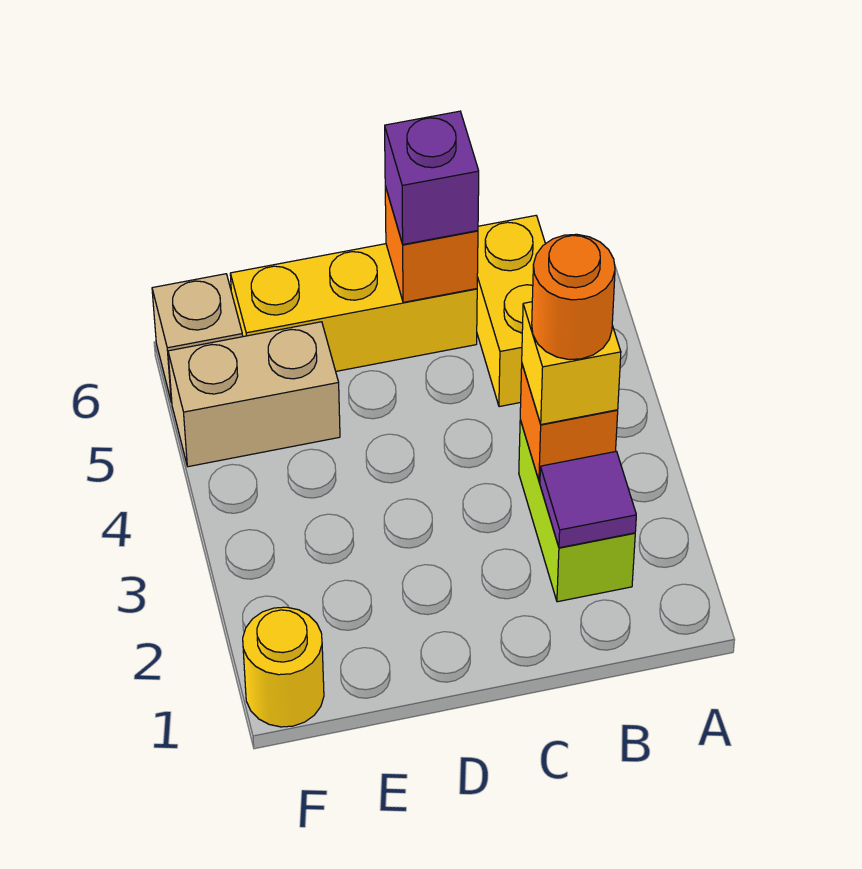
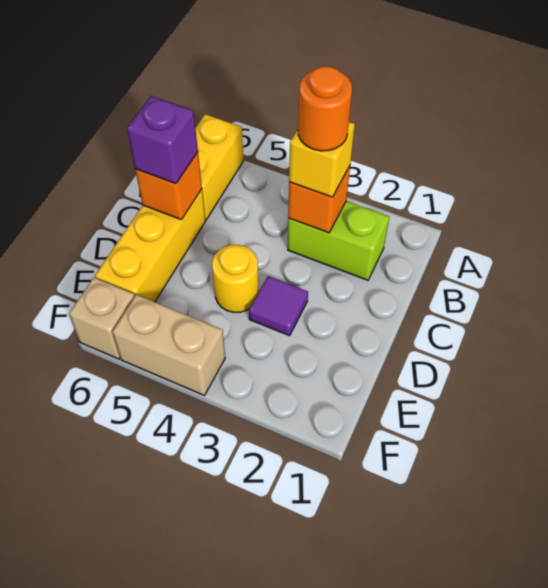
purple 1x1 tile [540,451,636,548] -> purple 1x1 tile moved to [249,276,308,336]
yellow 1x2 brick [477,216,545,407] -> yellow 1x2 brick turned to [195,114,243,220]
tan 1x2 brick [168,322,340,467] -> tan 1x2 brick turned to [112,295,225,395]
yellow 1x1 round brick [243,607,324,727] -> yellow 1x1 round brick moved to [212,245,258,312]

